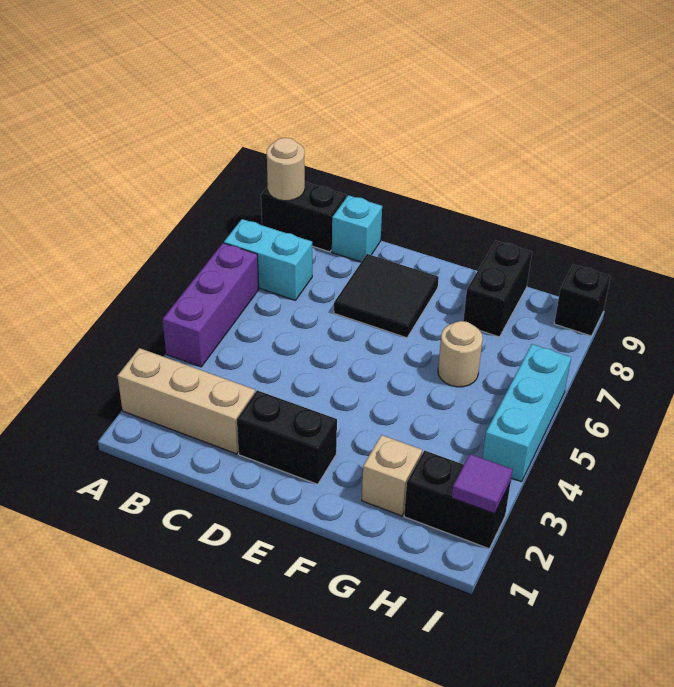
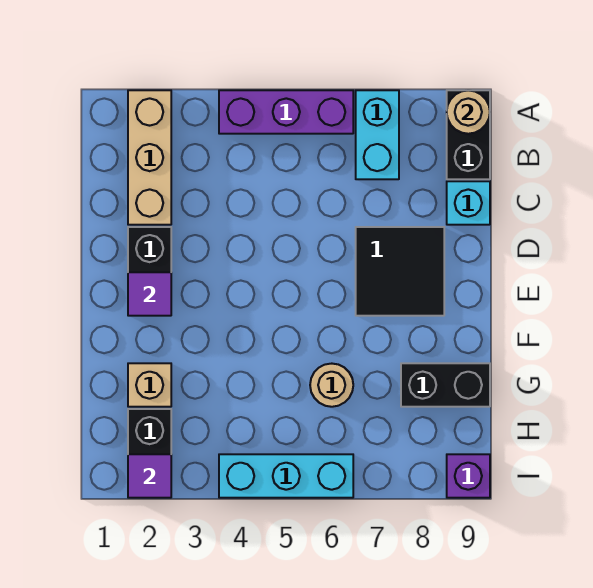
none -> purple 1x1 tile [128,272,171,316]
black 1x1 brick [554,265,611,336] -> purple 1x1 brick [447,454,490,498]

